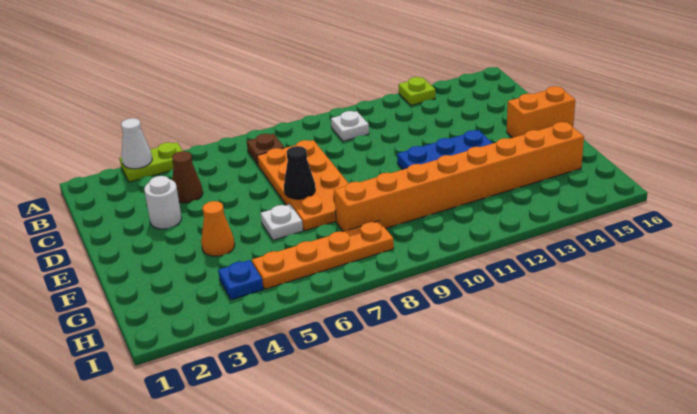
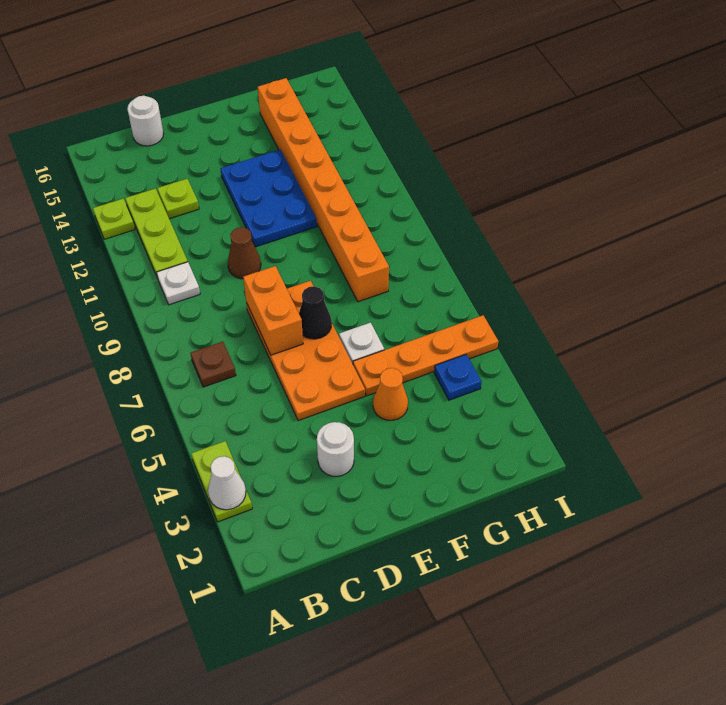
none -> lime 1x3 plate [125,189,188,278]
brown 1x1 cone [172,151,203,203] -> brown 1x1 cone moved to [228,227,261,279]
orange 2x4 plate [257,140,349,231] -> orange 2x4 plate turned to [246,281,365,421]
none -> lime 1x1 plate [157,179,199,219]
none -> white 1x1 round brick [127,96,164,146]
orange 1x2 brick [507,86,575,138] -> orange 1x2 brick moved to [243,266,303,355]
orange 1x4 plate [252,221,394,289] -> orange 1x4 plate turned to [353,315,498,396]

